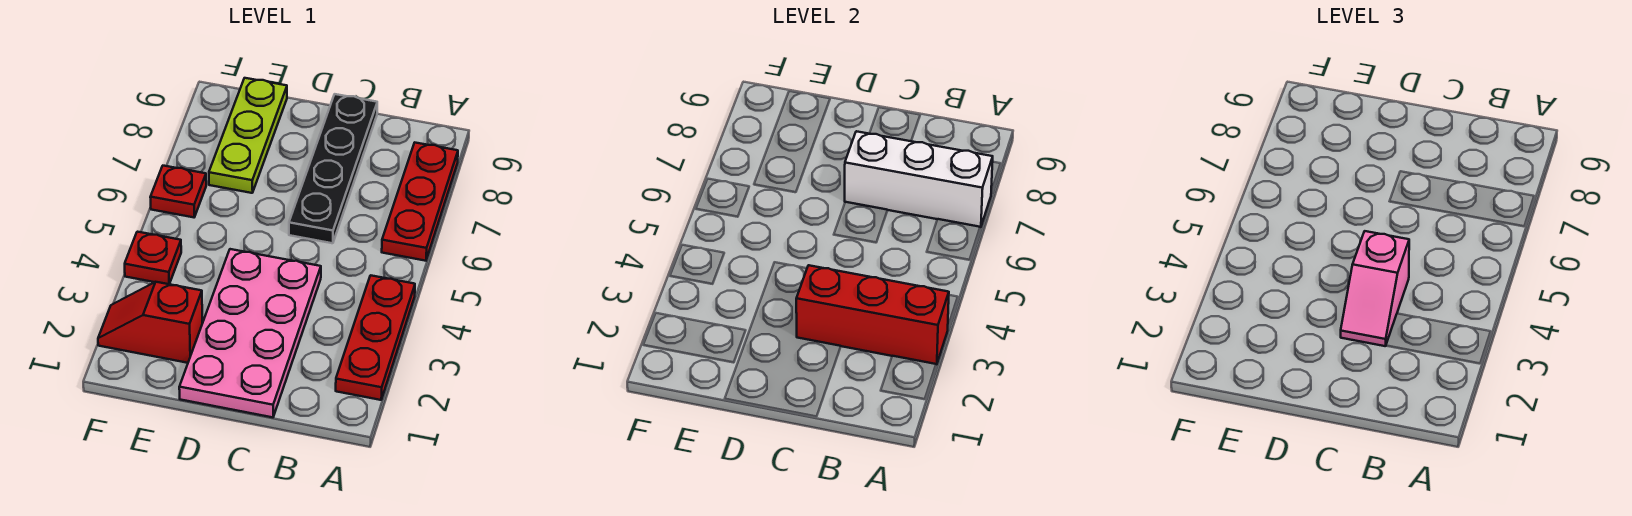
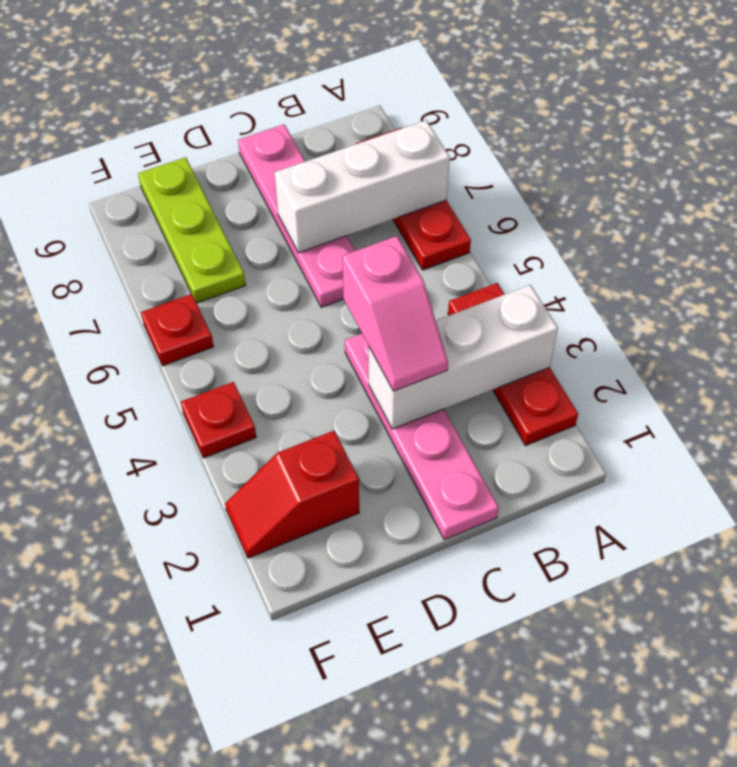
red 1x3 brick [796,265,949,364] -> white 1x3 brick [369,285,558,429]
pink 2x4 plate [179,249,321,417] -> pink 1x4 plate [345,334,499,540]
black 1x4 plate [289,94,377,243] -> pink 1x4 plate [238,124,355,307]

